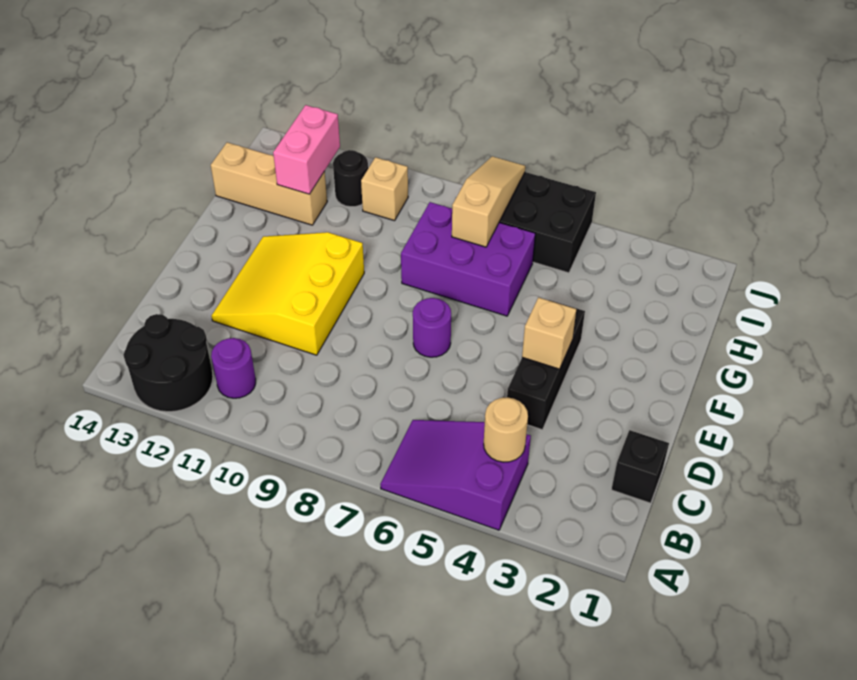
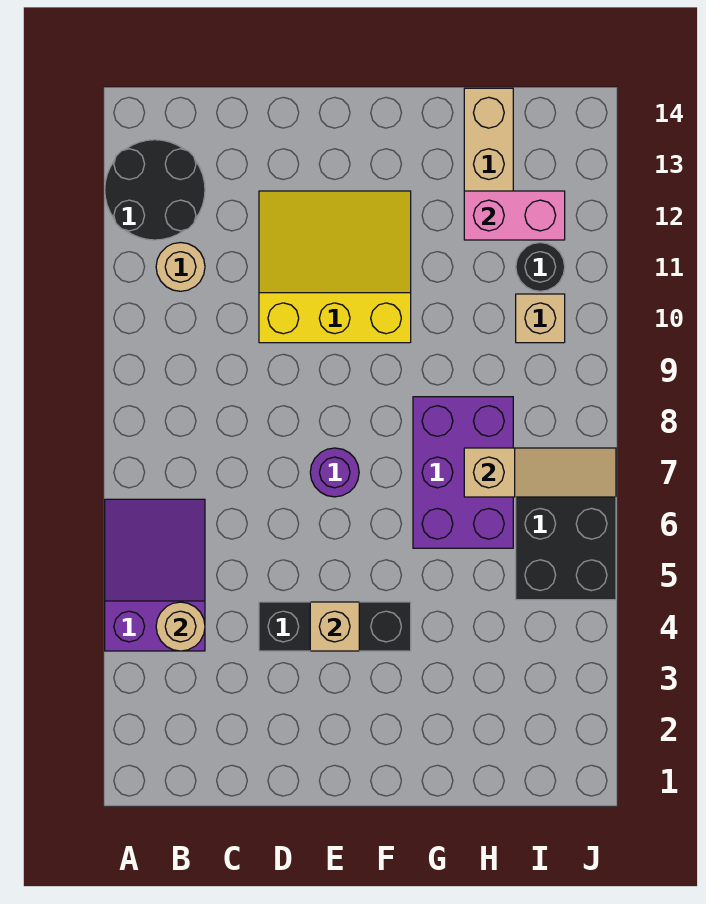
purple 1x1 round brick [211,338,256,398] -> tan 1x1 round brick [156,243,205,291]
black 1x1 brick [612,430,669,503] -> none

